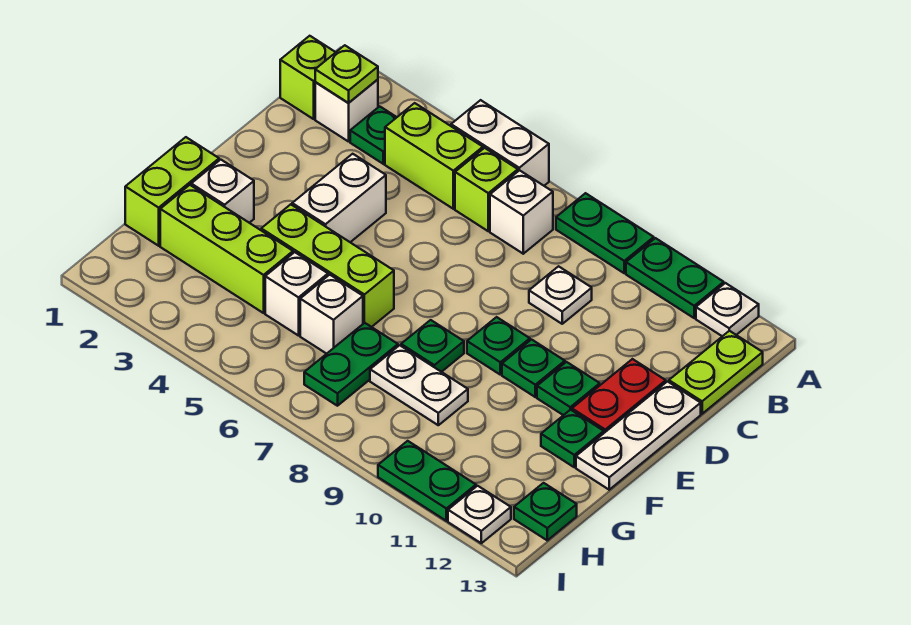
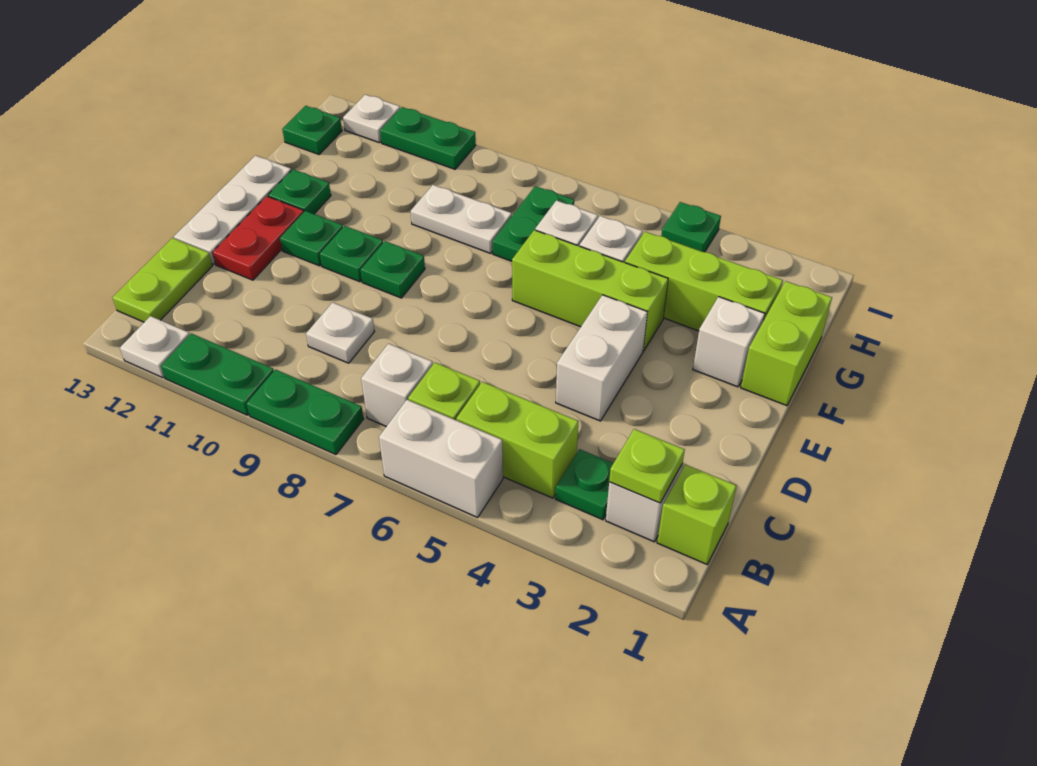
green 1x1 plate [401,320,464,372] -> green 1x1 plate moved to [661,202,721,252]

